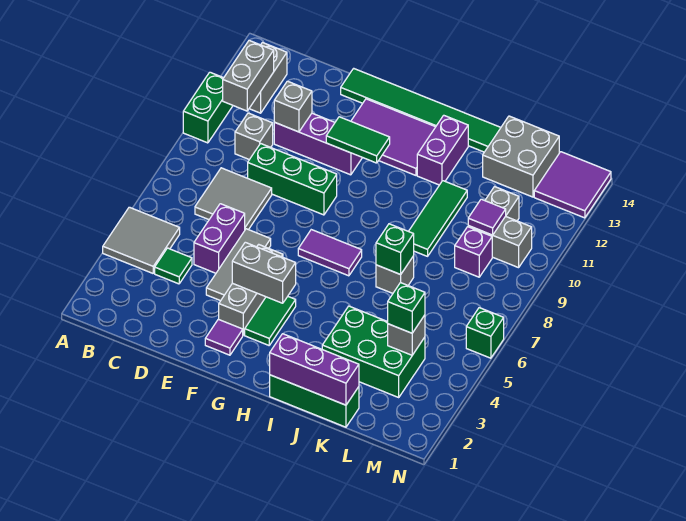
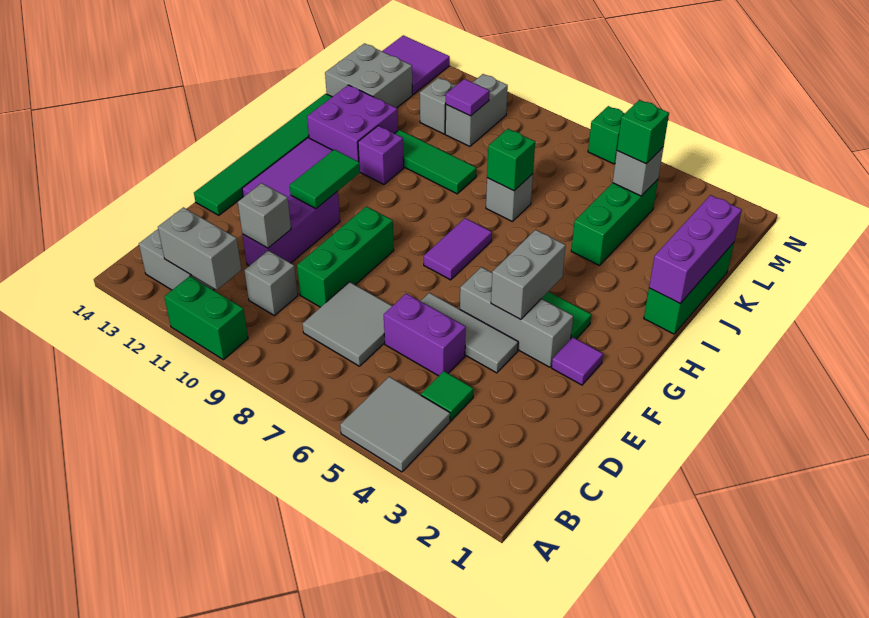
purple 1x2 brick [417,115,468,185] -> purple 2x2 brick [307,85,398,162]
green 2x3 brick [322,306,425,397] -> green 1x3 brick [571,180,658,266]
purple 1x1 brick [455,227,492,277] -> purple 1x1 brick moved to [358,126,404,184]

